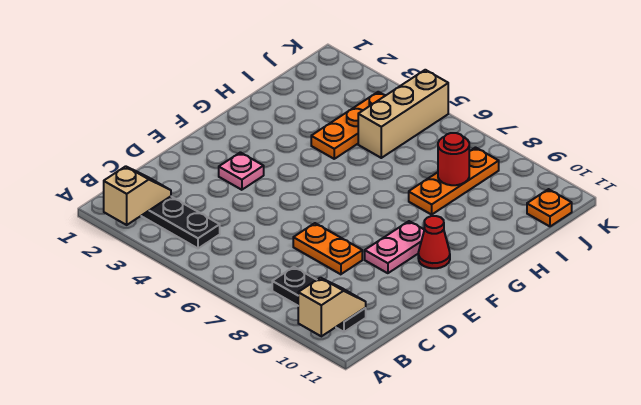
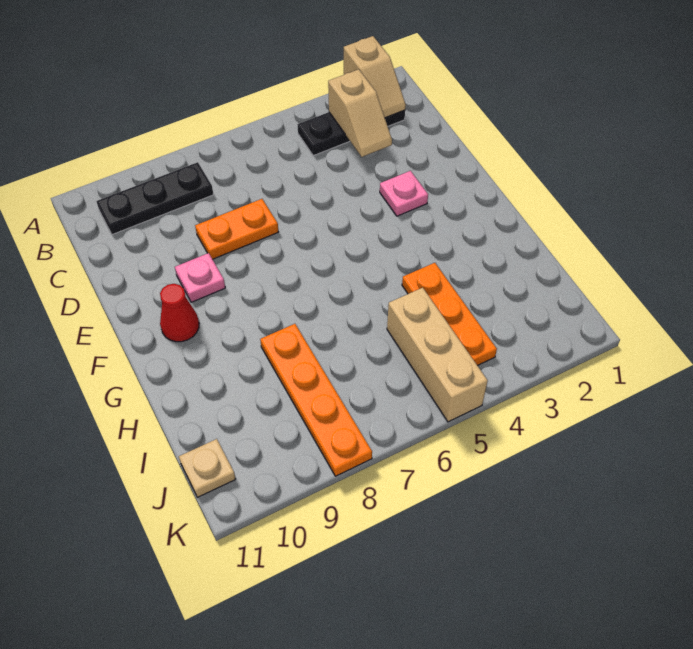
tan 1x2 slope [298,278,366,336] -> tan 1x2 slope moved to [328,69,392,157]
pink 1x2 plate [365,221,424,273] -> pink 1x1 plate [175,253,225,302]
orange 1x3 plate [409,148,499,215] -> orange 1x4 plate [260,324,372,476]
red 1x1 round brick [438,133,469,185] -> none
orange 1x1 plate [527,189,572,226] -> tan 1x1 plate [179,439,235,497]

